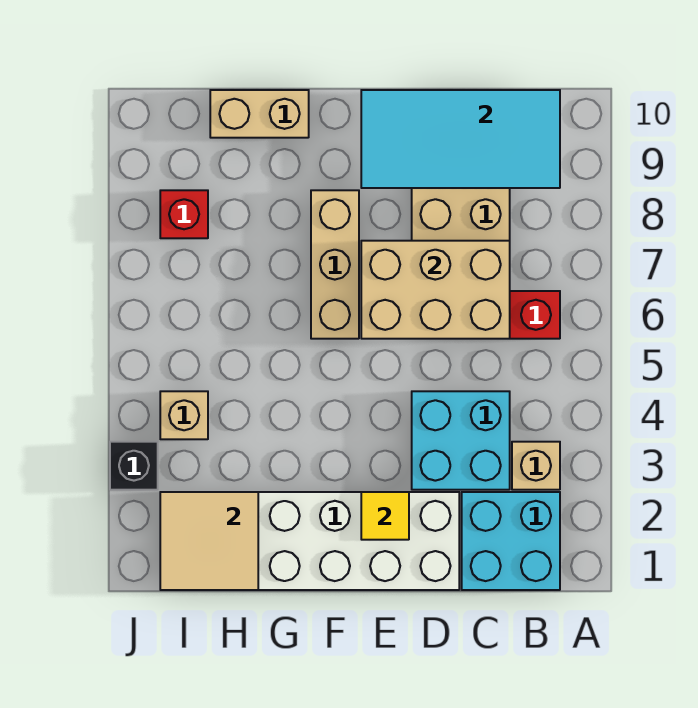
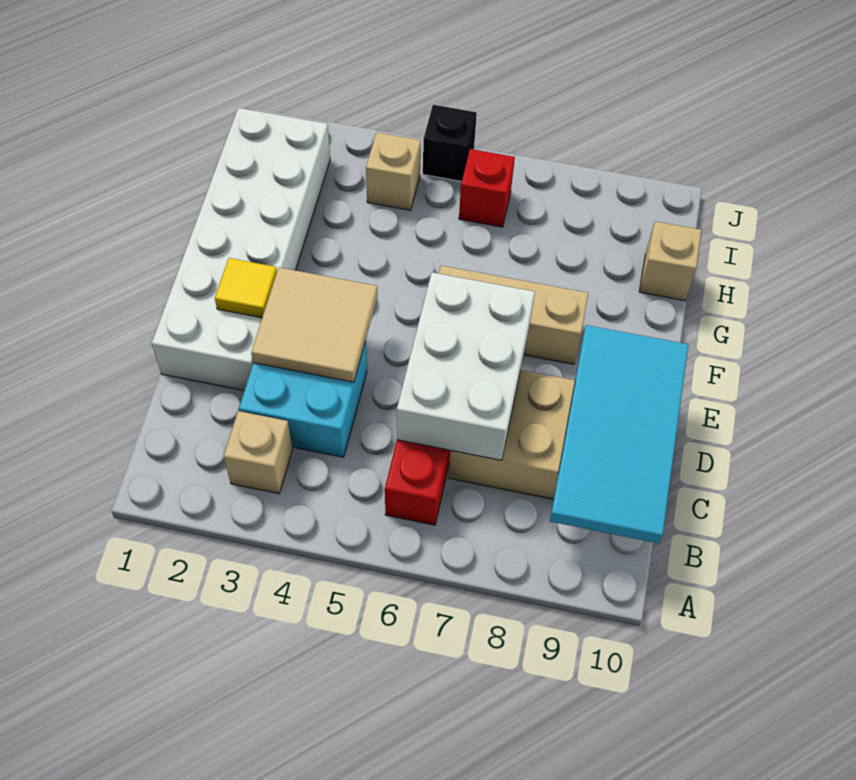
cyan 2x2 brick [462,492,560,590] -> none
tan 2x3 brick [361,241,510,339] -> white 2x3 brick [397,272,535,460]
tan 1x2 brick [210,90,309,138] -> tan 1x1 brick [639,221,702,301]
tan 2x2 tile [160,492,258,590] -> tan 2x2 tile moved to [251,267,377,382]
red 1x1 brick [160,190,208,238] -> red 1x1 brick moved to [459,149,515,227]
black 1x1 brick [110,442,158,490] -> black 1x1 brick moved to [423,105,477,181]

